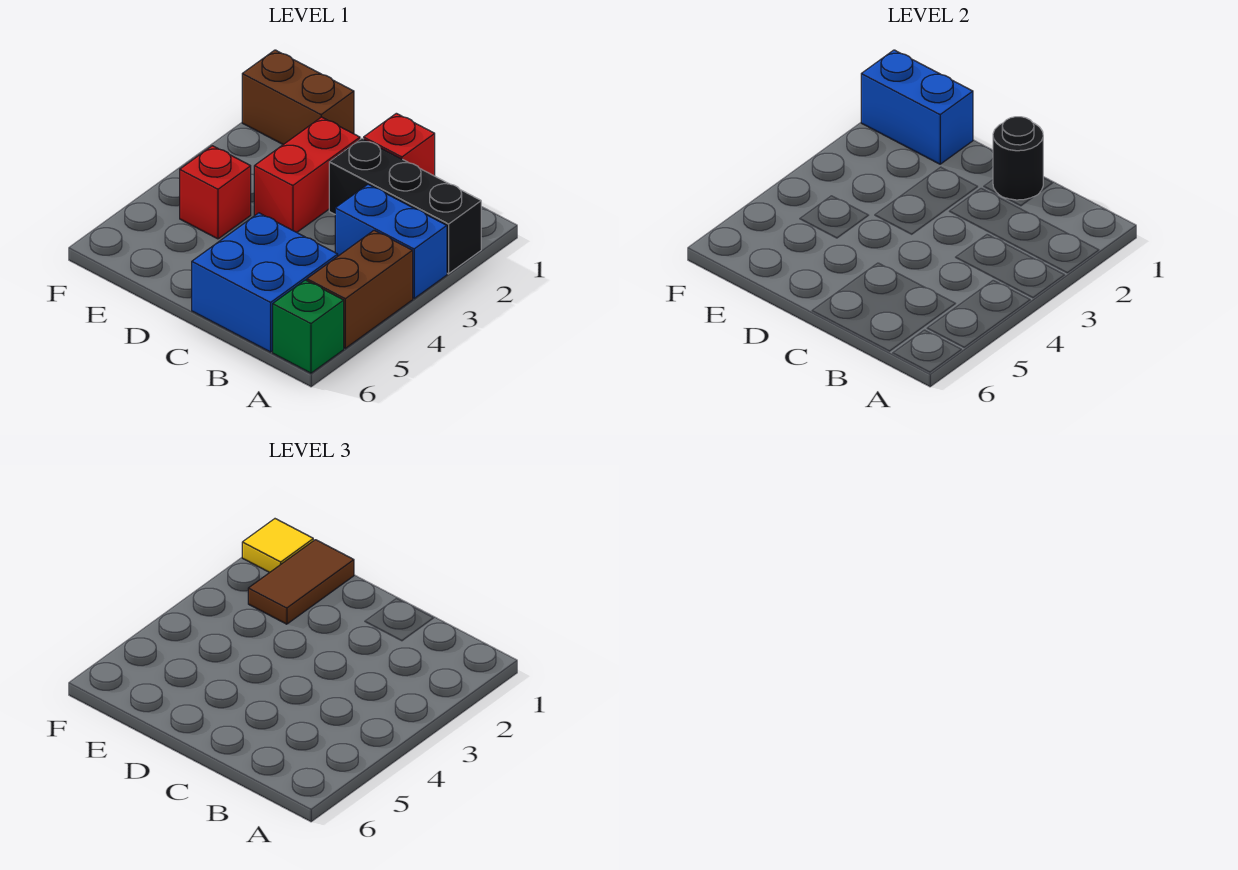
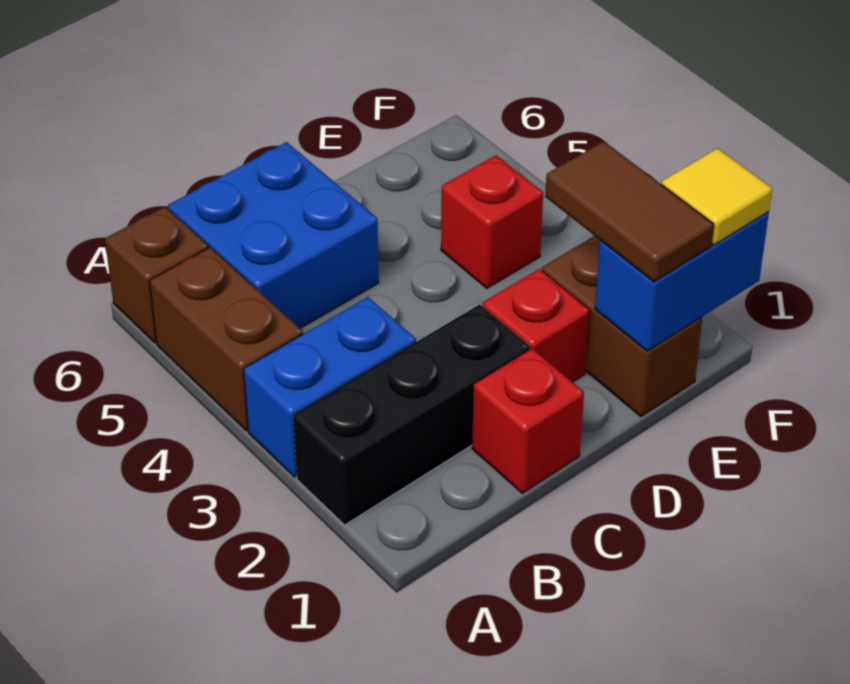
green 1x1 brick [273,280,344,373] -> brown 1x1 brick [105,207,208,343]
black 1x1 round brick [993,117,1043,200] -> none
red 1x2 brick [254,117,360,232] -> red 1x1 brick [482,269,589,382]
brown 1x2 brick [242,50,354,145] -> brown 1x2 brick turned to [542,236,703,417]

